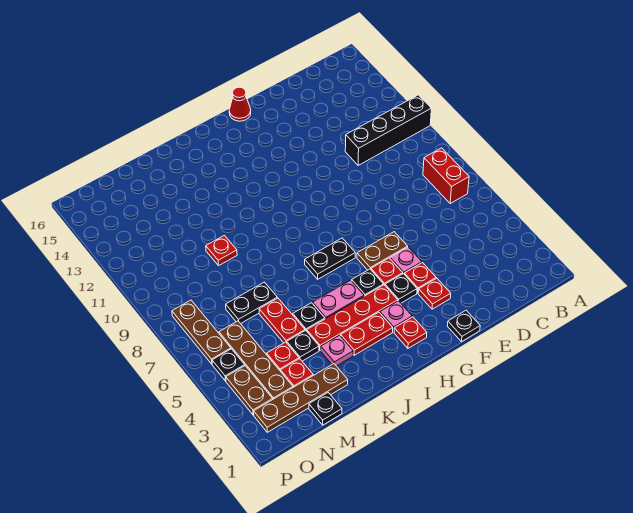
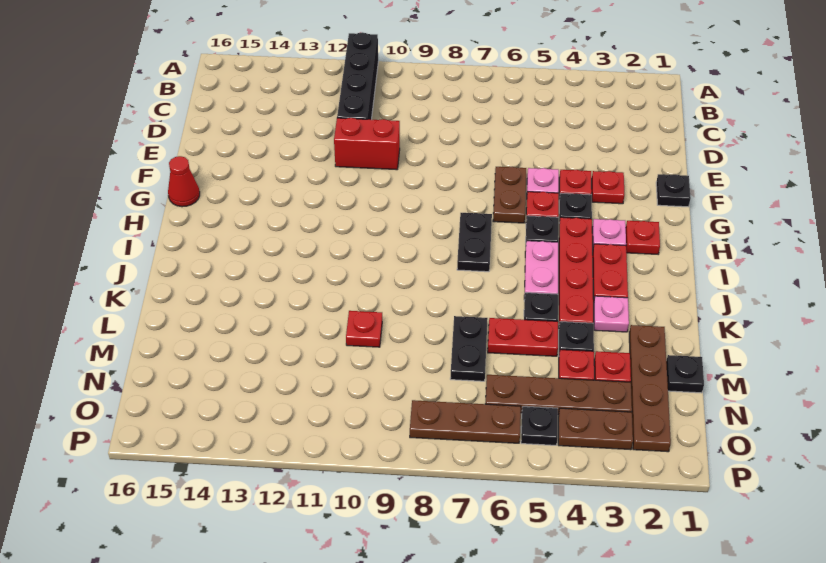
red 1x2 brick [423,148,469,203] -> red 1x2 brick moved to [334,118,400,170]

